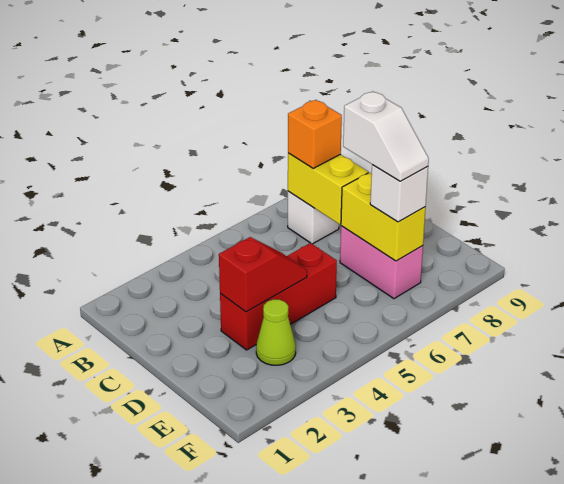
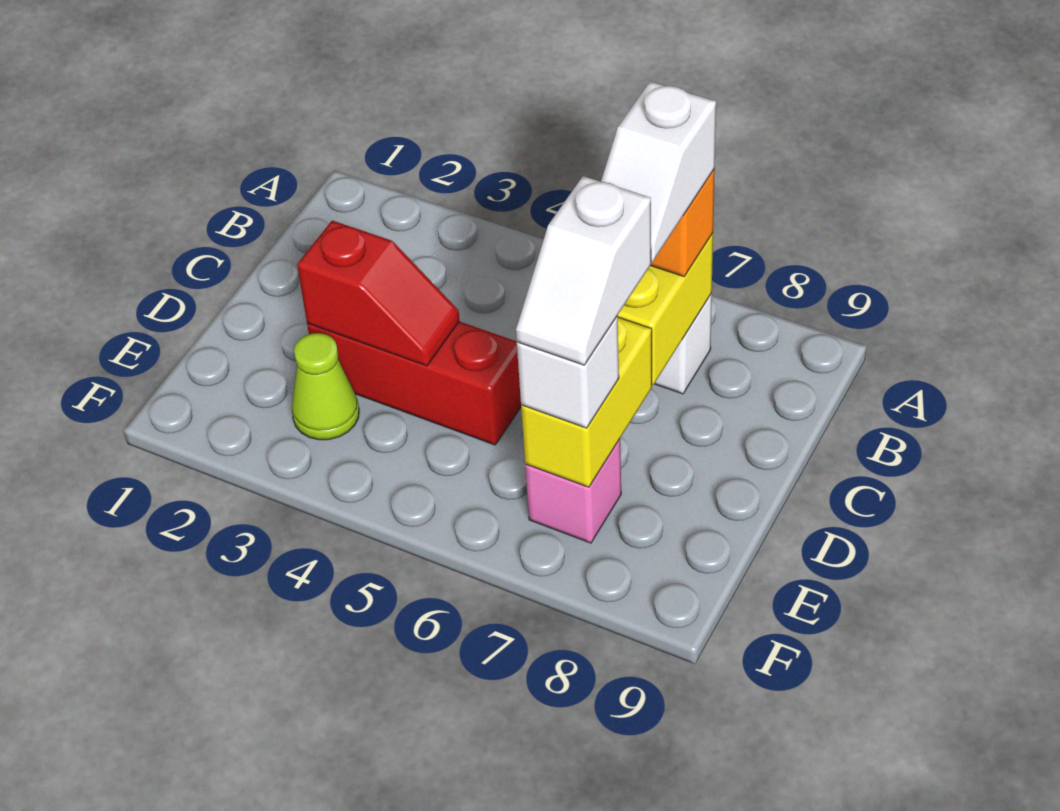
none -> white 1x2 slope [601,82,716,262]
pink 1x2 brick [340,226,423,299] -> pink 1x1 brick [525,439,621,543]

